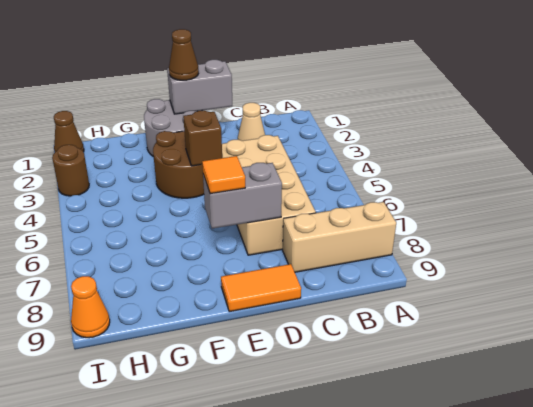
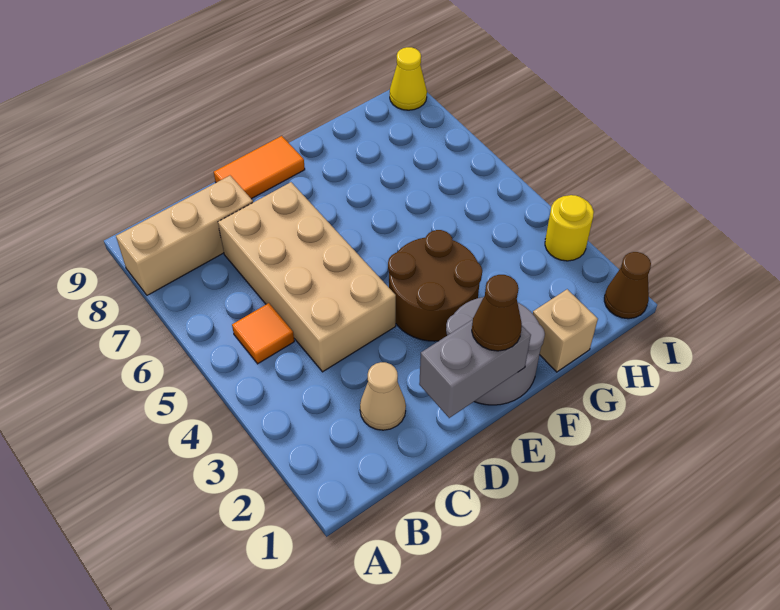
grey 1x2 brick [203,163,282,229] -> none
brown 1x1 brick [183,110,222,166] -> none
orange 1x1 tile [202,156,245,194] -> orange 1x1 tile moved to [232,303,294,364]
none -> tan 1x1 brick [533,289,598,372]
brown 1x1 round brick [52,145,89,196] -> yellow 1x1 round brick [545,195,594,261]
orange 1x1 cone [71,276,110,338] -> yellow 1x1 cone [390,47,427,110]

